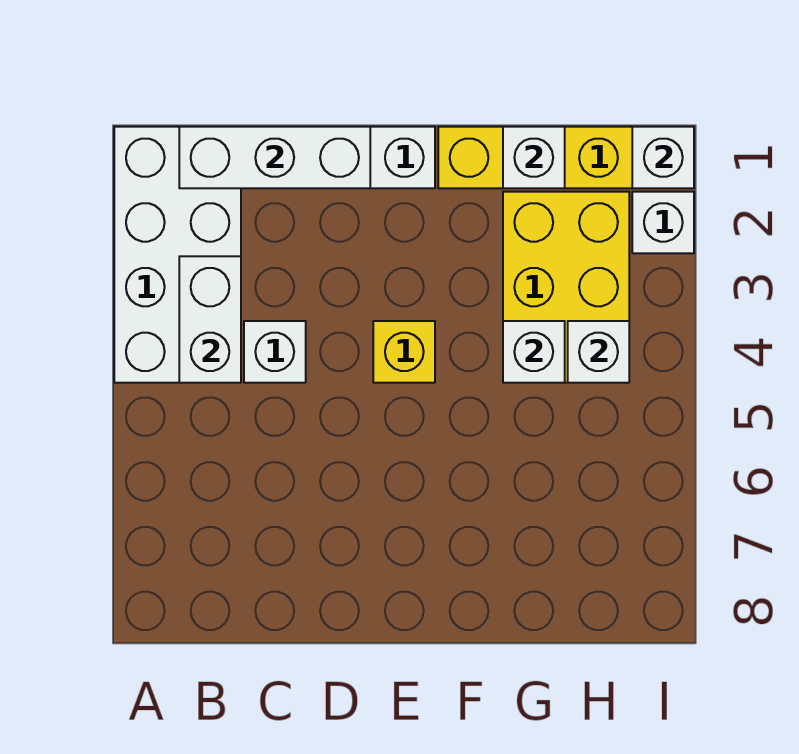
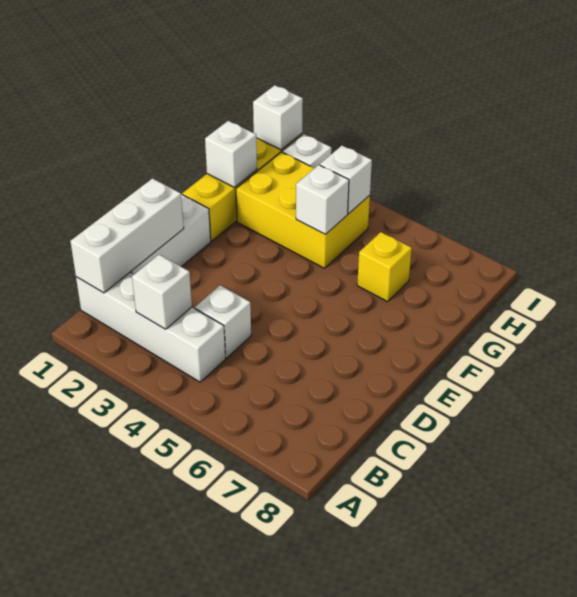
white 2x4 brick [114,127,241,383] -> white 1x4 brick [76,272,226,382]
white 1x2 brick [179,256,241,383] -> white 1x1 brick [132,255,192,329]
yellow 1x1 brick [373,321,435,383] -> yellow 1x1 brick moved to [357,232,412,302]

